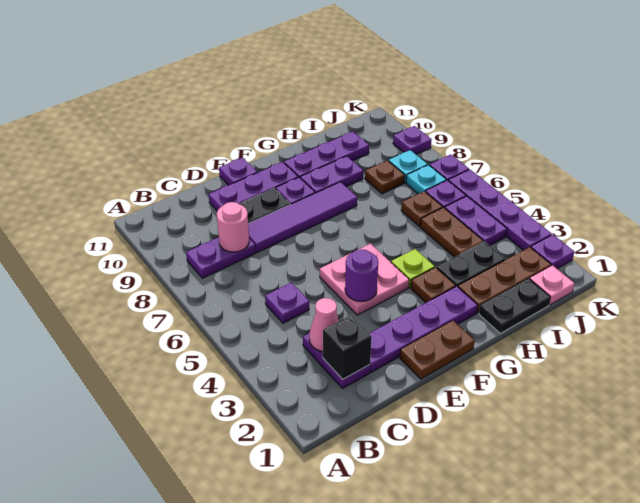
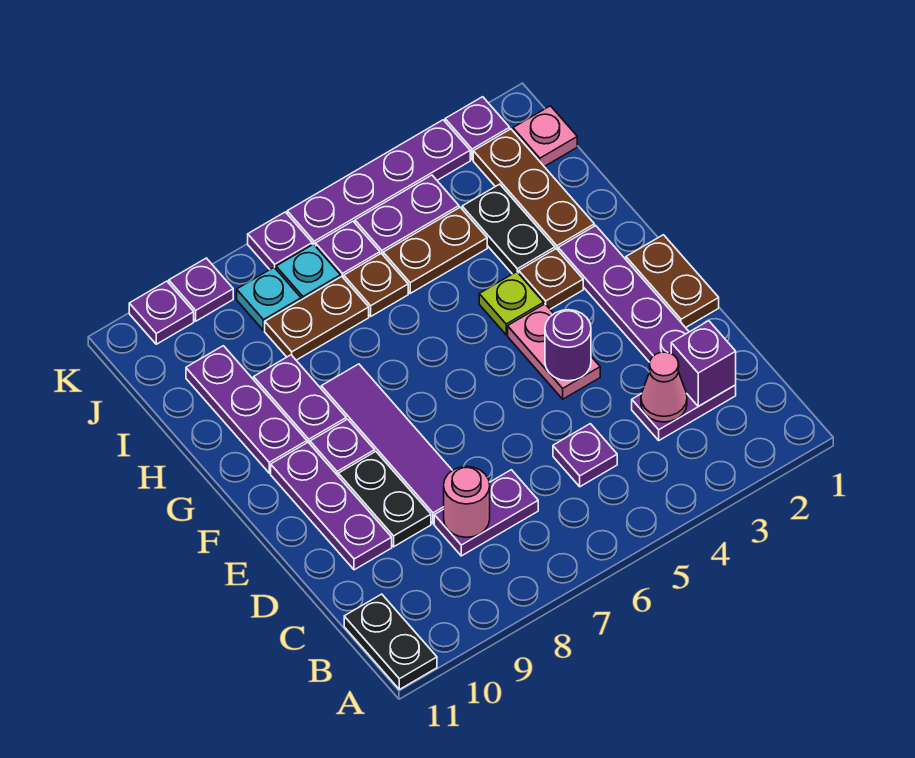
purple 1x2 plate [186,237,256,278] -> purple 1x2 plate turned to [434,470,538,556]
black 1x1 brick [323,315,372,379] -> purple 1x1 brick [671,321,736,406]
pink 2x2 plate [320,244,409,315] -> pink 1x2 plate [508,304,600,399]
purple 1x1 plate [219,158,257,185] -> purple 1x1 plate moved to [129,281,194,344]
black 1x2 plate [479,279,550,333] -> black 1x2 plate moved to [344,594,437,689]
brown 1x1 plate [365,160,405,194] -> brown 1x2 plate [265,277,369,360]

